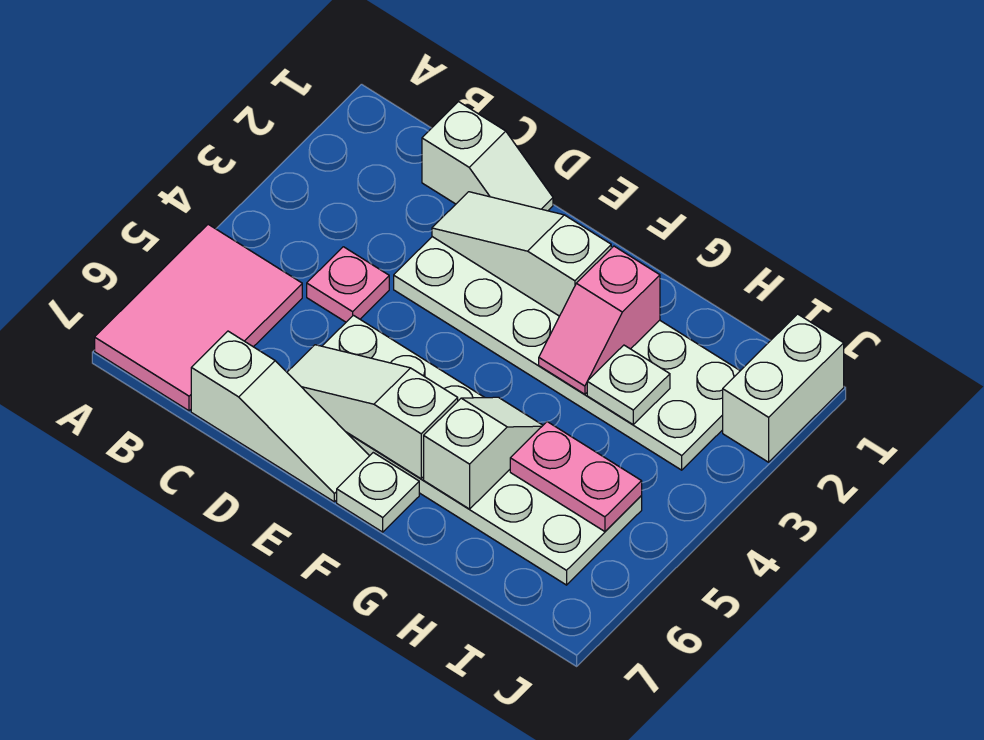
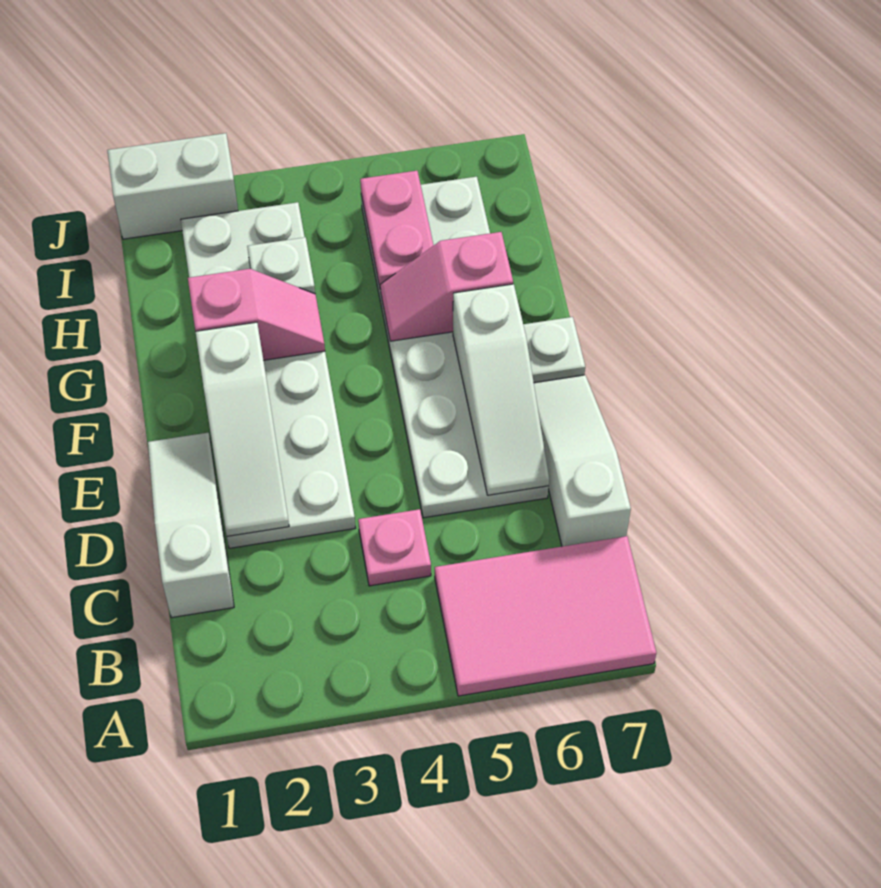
white 1x2 slope [422,102,553,211] -> white 1x3 slope [148,433,234,618]
white 1x2 slope [424,397,543,509] -> pink 1x2 slope [380,232,513,341]

